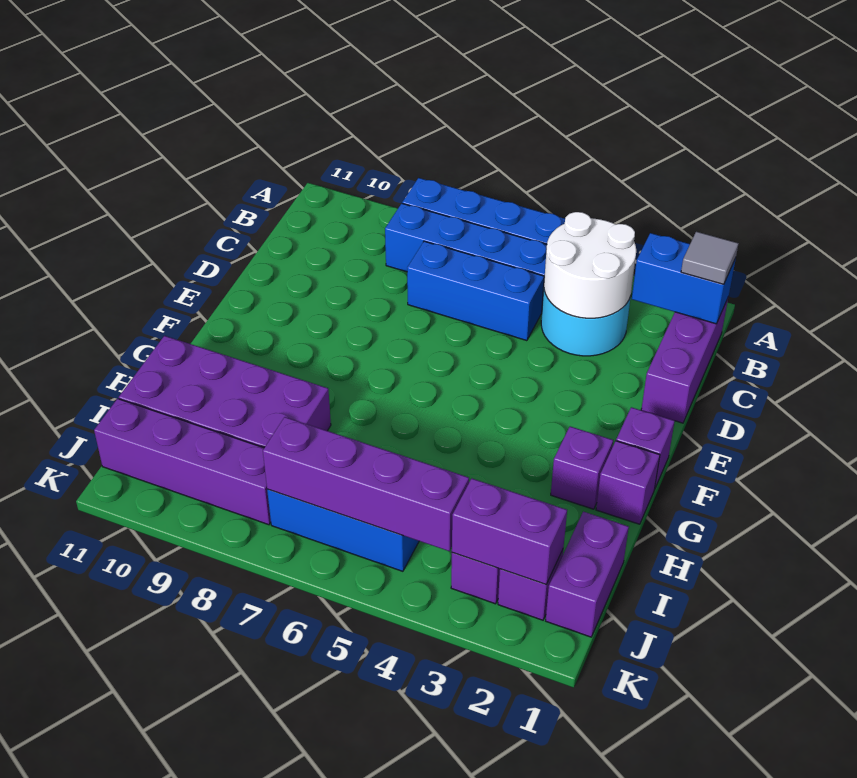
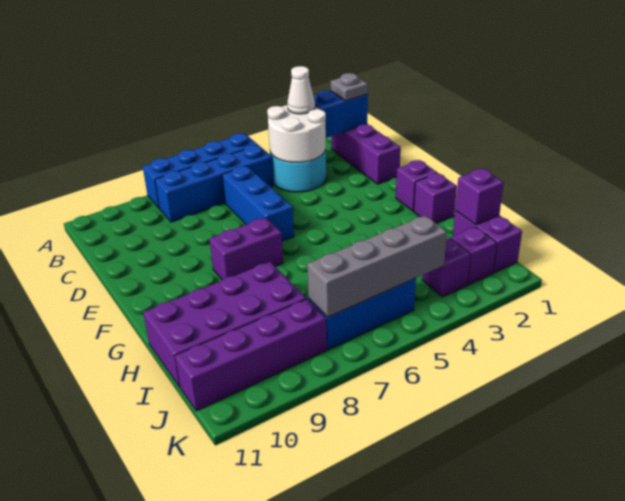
grey 1x1 tile [681,232,739,284] -> grey 1x1 plate [331,73,368,101]
none -> white 1x1 cone [287,66,315,114]
blue 1x3 brick [407,241,544,341] -> blue 1x3 brick turned to [222,166,294,241]
purple 1x1 brick [551,426,613,509] -> purple 1x1 brick moved to [455,168,504,225]
purple 1x2 brick [452,478,567,584] -> purple 1x2 brick moved to [209,218,283,280]
purple 1x4 brick [263,417,469,551] -> grey 1x4 brick [307,215,447,317]

